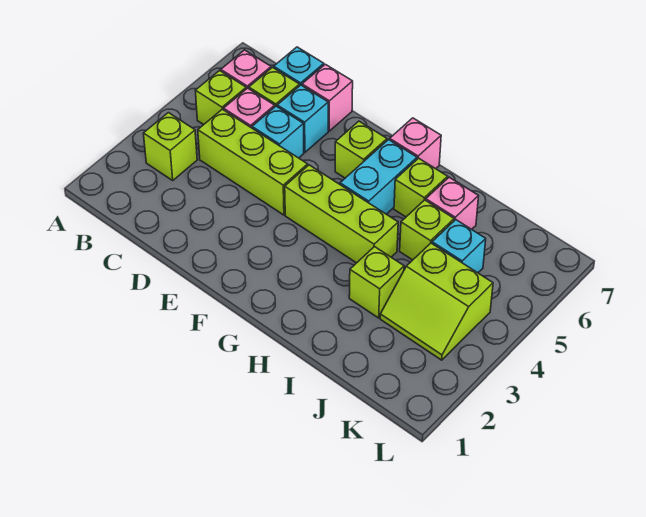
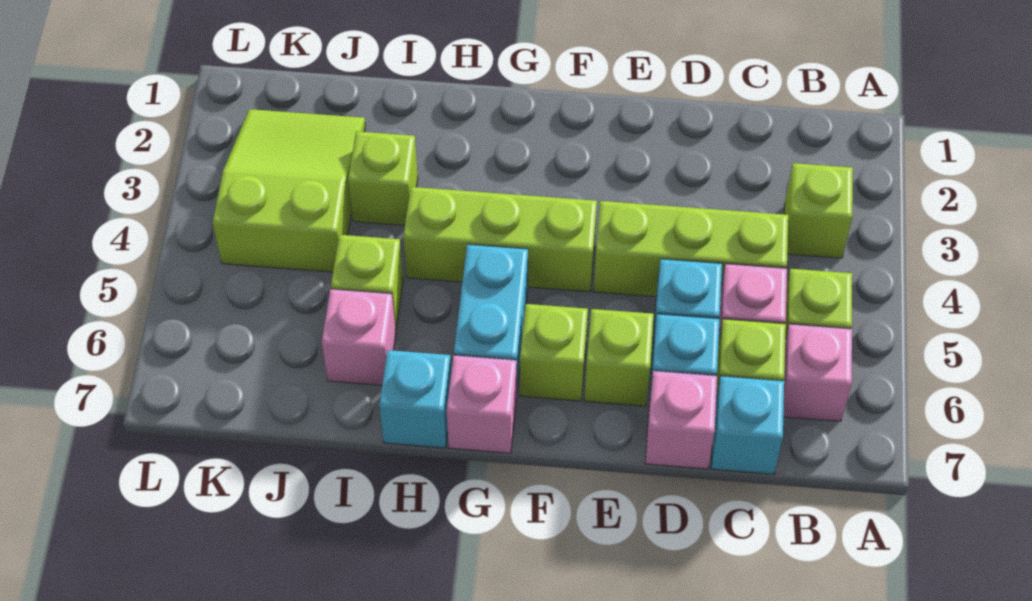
lime 1x1 brick [394,158,448,217] -> lime 1x1 brick moved to [584,309,654,406]
lime 2x2 slope [380,243,493,360] -> lime 2x3 slope [212,109,365,272]
cyan 1x1 brick [432,220,486,273] -> cyan 1x1 brick moved to [379,350,451,448]

